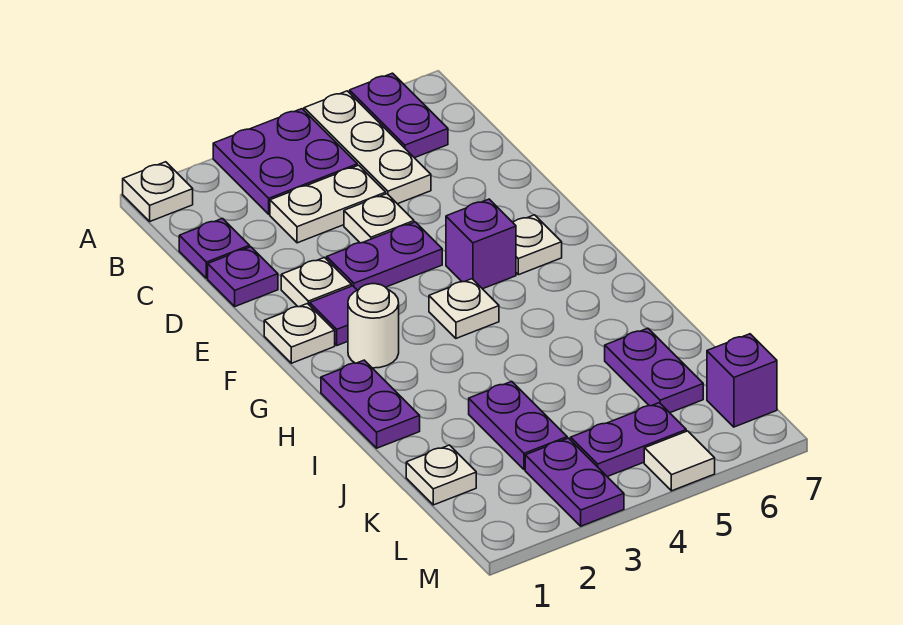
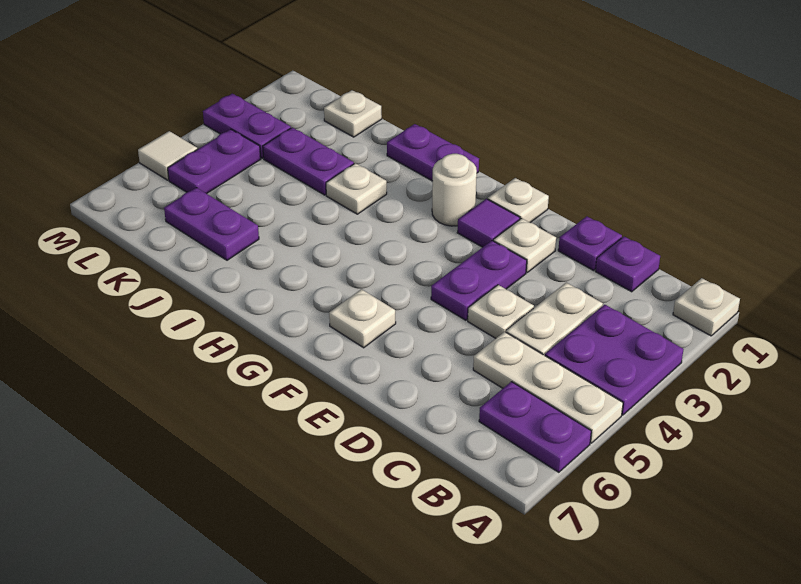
purple 1x1 brick [446,199,516,289] -> none
white 1x1 plate [429,279,499,338] -> white 1x1 plate moved to [326,163,387,214]
purple 1x1 brick [707,334,777,427] -> none

